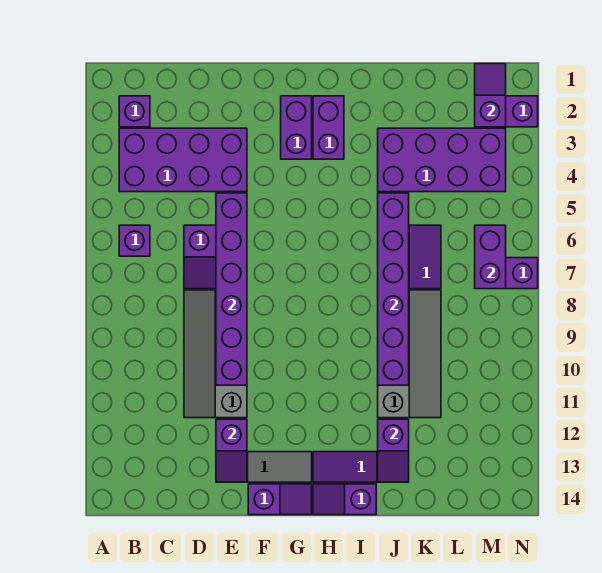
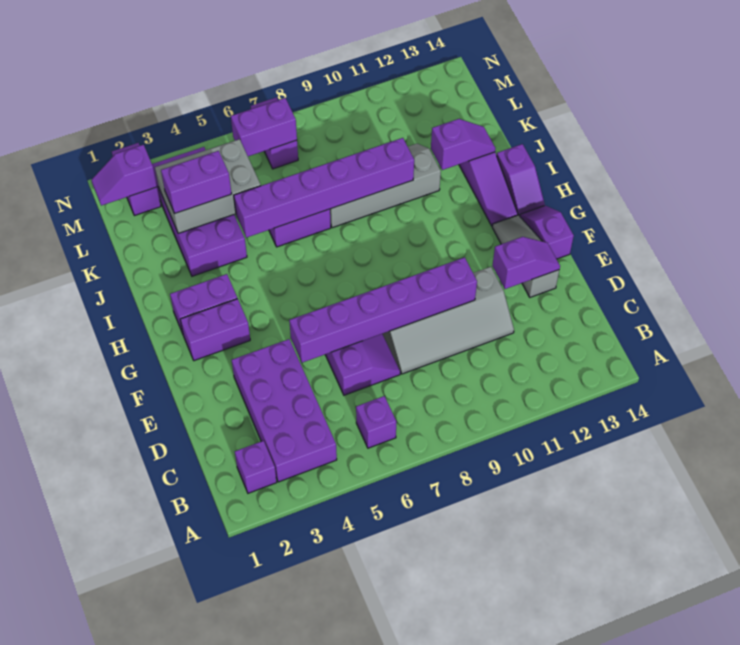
none -> grey 2x3 brick [155,139,261,233]
none -> purple 1x2 brick [161,151,232,213]

